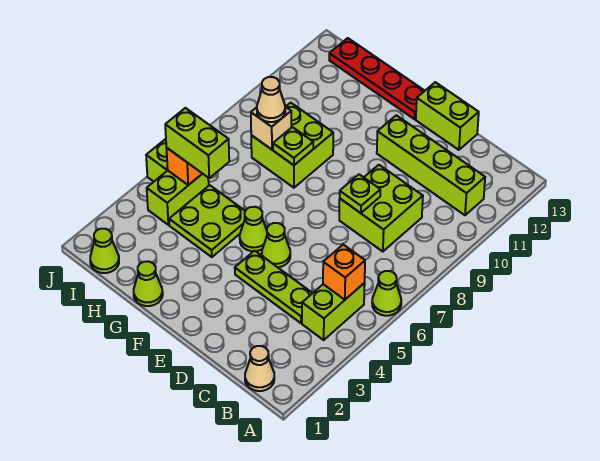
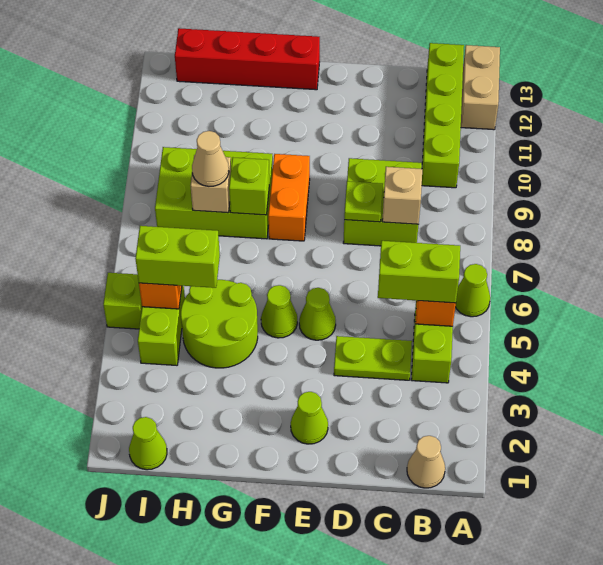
none -> tan 1x2 brick [461,45,500,130]
lime 1x4 brick [377,115,485,215] -> lime 1x4 brick turned to [422,43,464,188]
lime 1x3 plate [235,251,312,323] -> lime 1x2 plate [334,336,412,380]
none -> tan 1x1 brick [382,167,422,224]
lime 1x2 brick [416,82,479,150] -> lime 1x2 brick moved to [378,241,460,303]
none -> orange 1x2 brick [268,154,310,241]
red 1x4 plate [329,38,425,119] -> red 1x4 brick [175,28,320,90]
lime 1x1 cone [134,261,163,306] -> lime 1x1 cone moved to [291,392,328,444]
lime 2x2 plate [169,185,245,257] -> lime 2x2 round brick [181,279,258,368]
lime 2x2 brick [251,103,333,188] -> lime 2x3 brick [155,147,273,239]
lime 1x1 plate [273,127,313,165] -> lime 1x1 brick [229,158,269,215]

